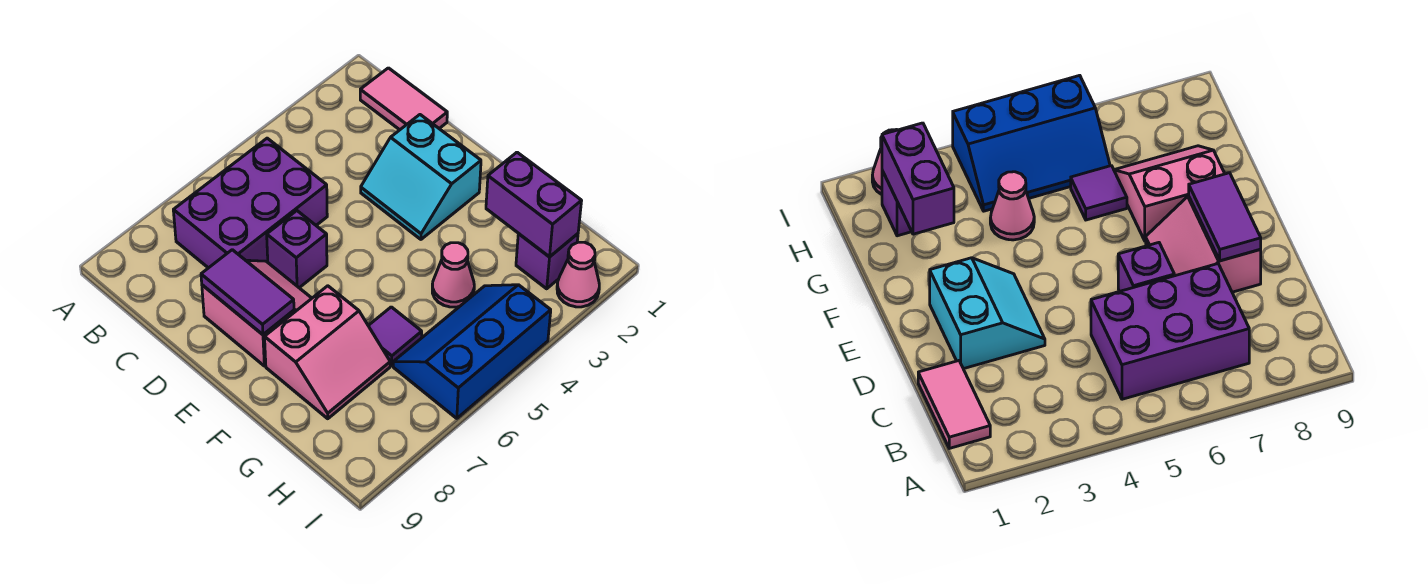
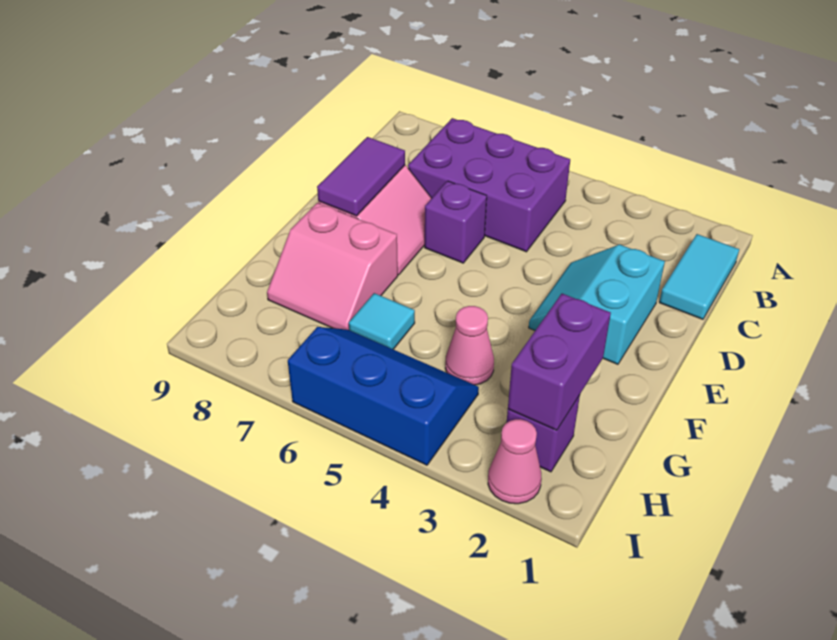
pink 1x2 tile [360,68,447,130] -> cyan 1x2 tile [659,234,739,319]
purple 1x1 tile [368,307,422,366] -> cyan 1x1 tile [349,293,415,349]

